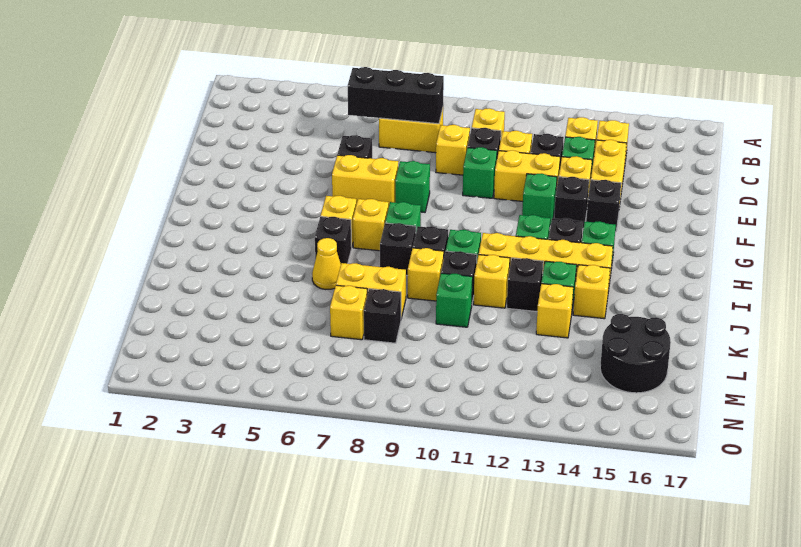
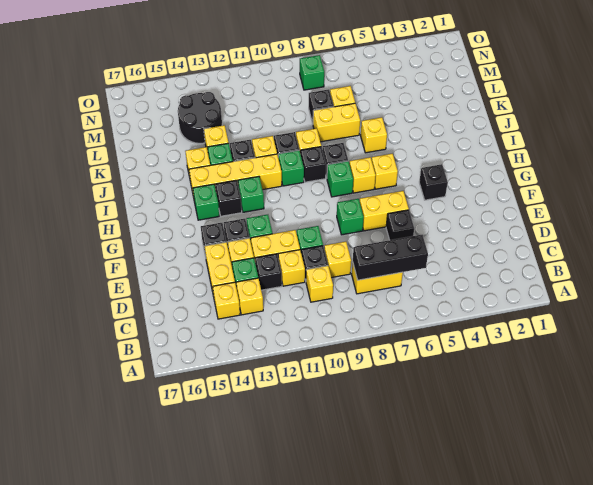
black 1x1 brick [315,217,352,264] -> black 1x1 brick moved to [419,164,448,200]
yellow 1x1 cone [312,238,341,289] -> yellow 1x1 brick [361,117,387,153]
green 1x1 brick [436,273,473,327] -> green 1x1 brick moved to [300,55,324,90]
black 2x2 round brick [600,314,671,393] -> black 2x2 round brick moved to [178,92,222,143]

